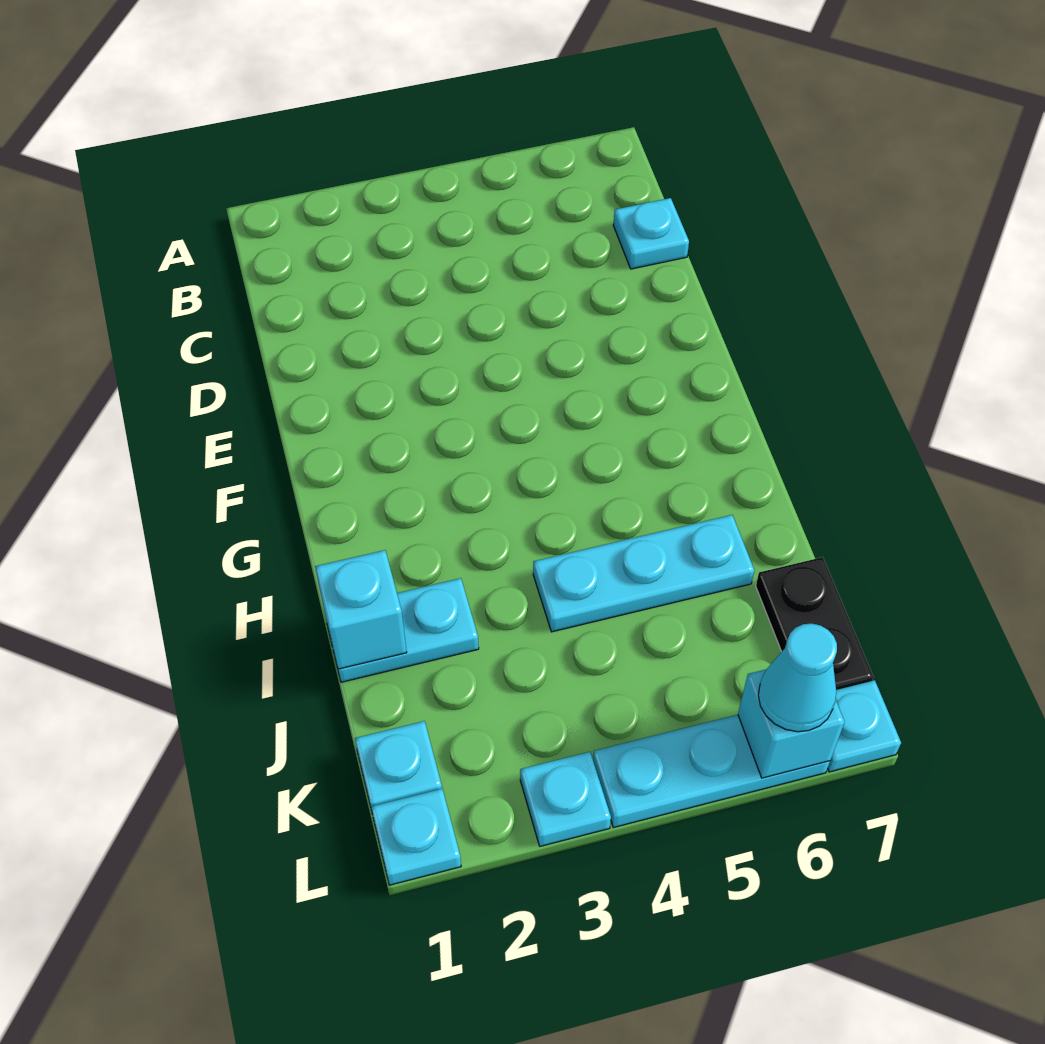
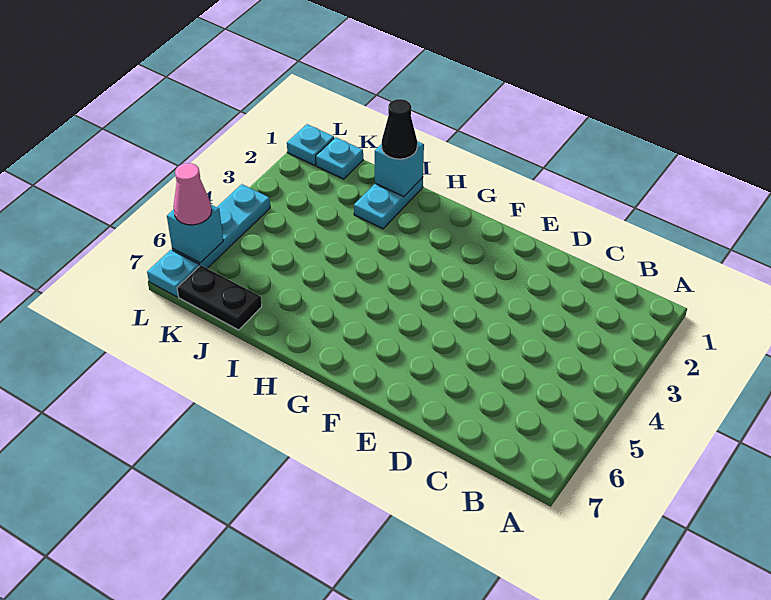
cyan 1x1 plate [613,198,689,269] -> none
none -> black 1x1 cone [382,99,417,159]
cyan 1x3 plate [533,515,754,632] -> none
cyan 1x1 plate [520,752,611,846] -> none
cyan 1x1 cone [758,624,837,732] -> pink 1x1 cone [173,163,212,225]

